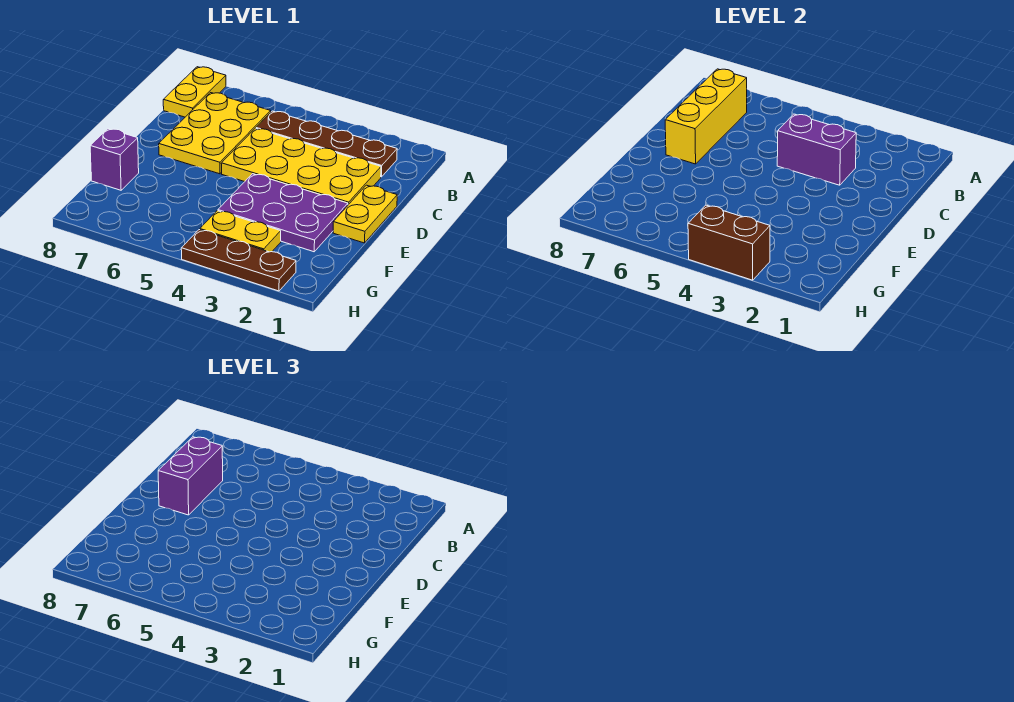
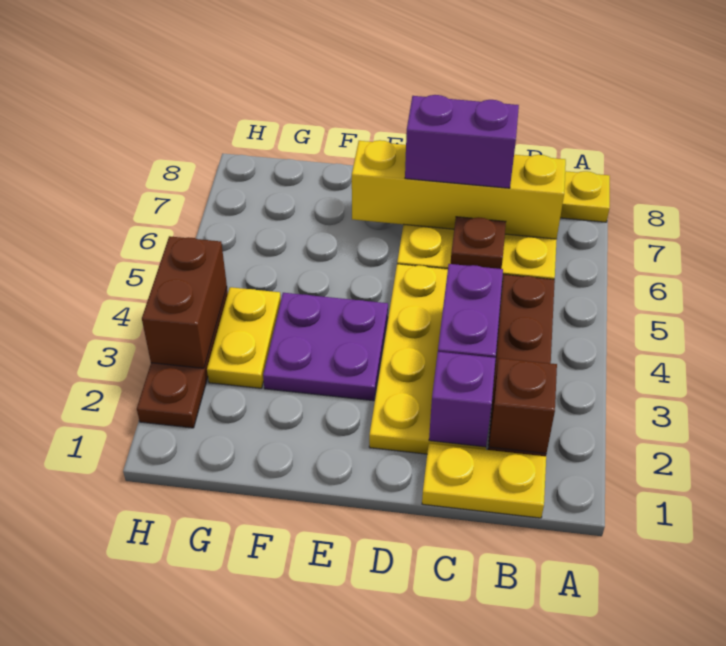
none -> brown 1x1 brick [489,358,557,454]
yellow 1x3 brick [665,69,747,164] -> yellow 1x4 brick [352,140,566,239]
none -> brown 1x1 plate [451,217,506,269]
yellow 1x2 plate [333,185,397,243] -> yellow 1x2 plate moved to [422,443,546,518]
purple 2x3 plate [218,174,348,252] -> purple 2x2 plate [263,293,388,401]
purple 1x1 brick [90,129,139,190] -> purple 1x1 brick moved to [429,352,496,447]

